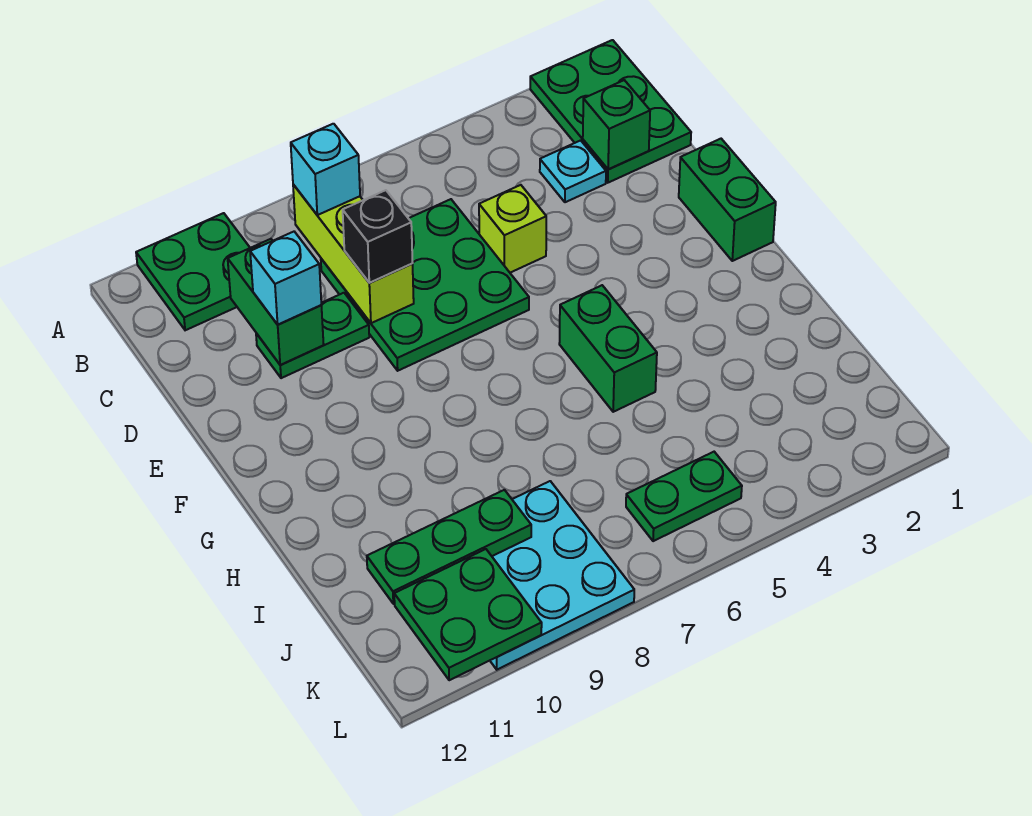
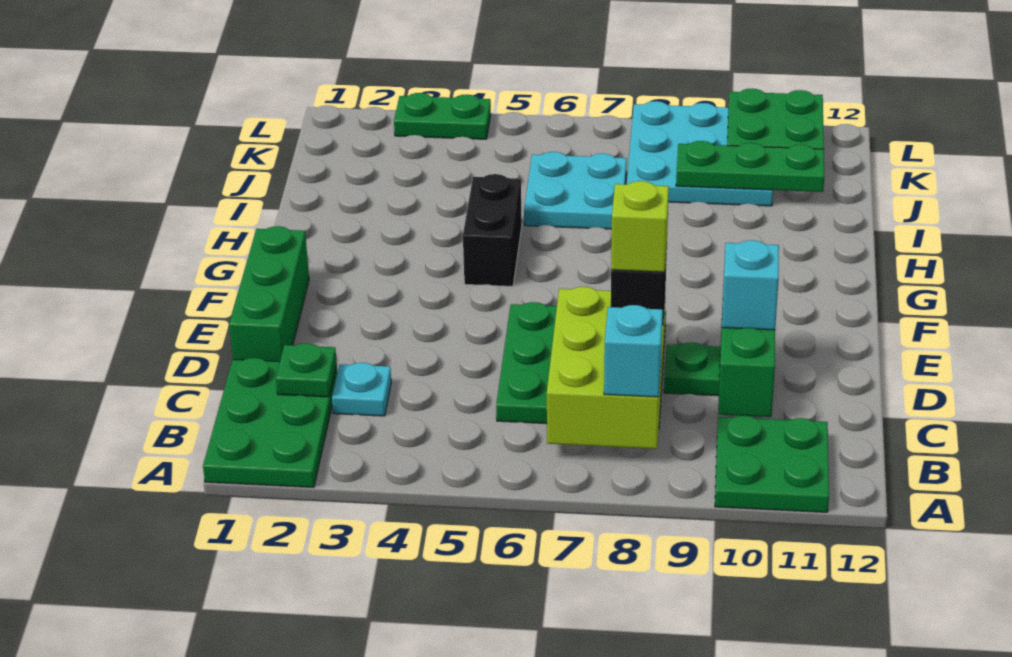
lime 1x3 brick [293,184,414,323] -> lime 2x3 brick [547,287,665,449]
green 1x1 brick [583,80,650,169] -> green 1x1 plate [276,343,337,397]
lime 1x1 brick [479,185,546,273] -> lime 1x1 brick moved to [611,181,669,272]
green 1x2 brick [679,139,776,261] -> green 1x3 brick [229,226,309,362]
green 1x2 brick [559,285,657,412] -> black 1x2 brick [463,174,522,286]
none -> cyan 2x2 plate [524,152,627,229]
green 1x2 plate [626,452,742,541] -> green 1x2 plate moved to [394,93,491,139]

